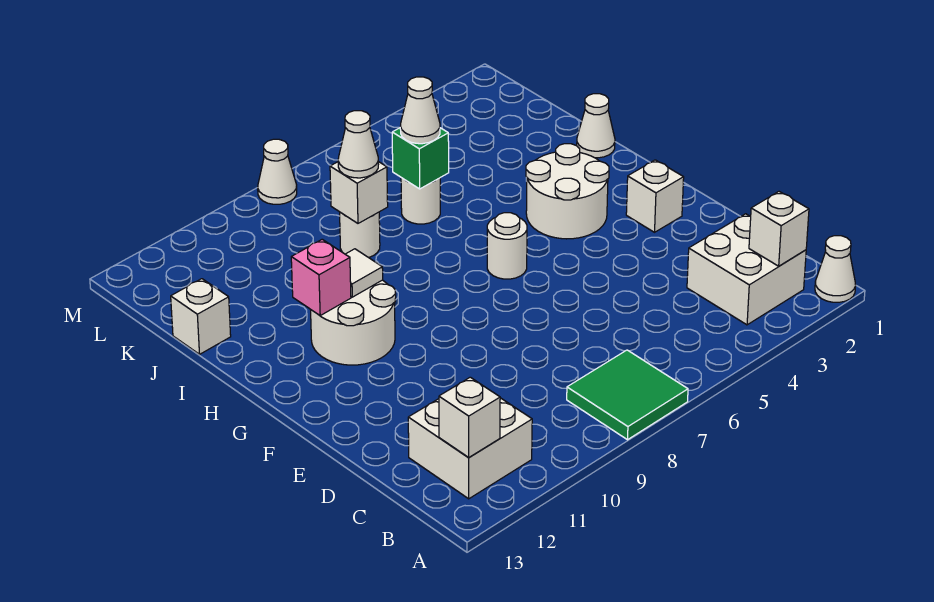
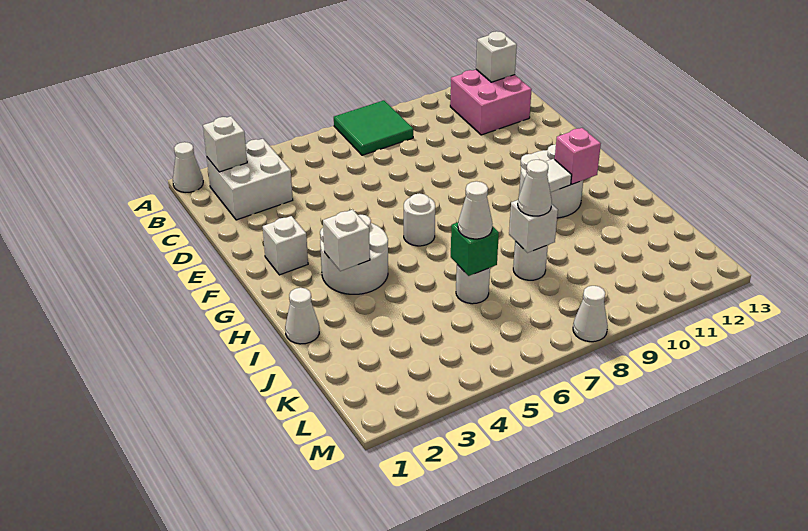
white 2x2 brick [408,398,532,499] -> pink 2x2 brick [450,70,532,135]
white 1x1 brick [171,279,231,354] -> white 1x1 brick moved to [323,210,370,271]

